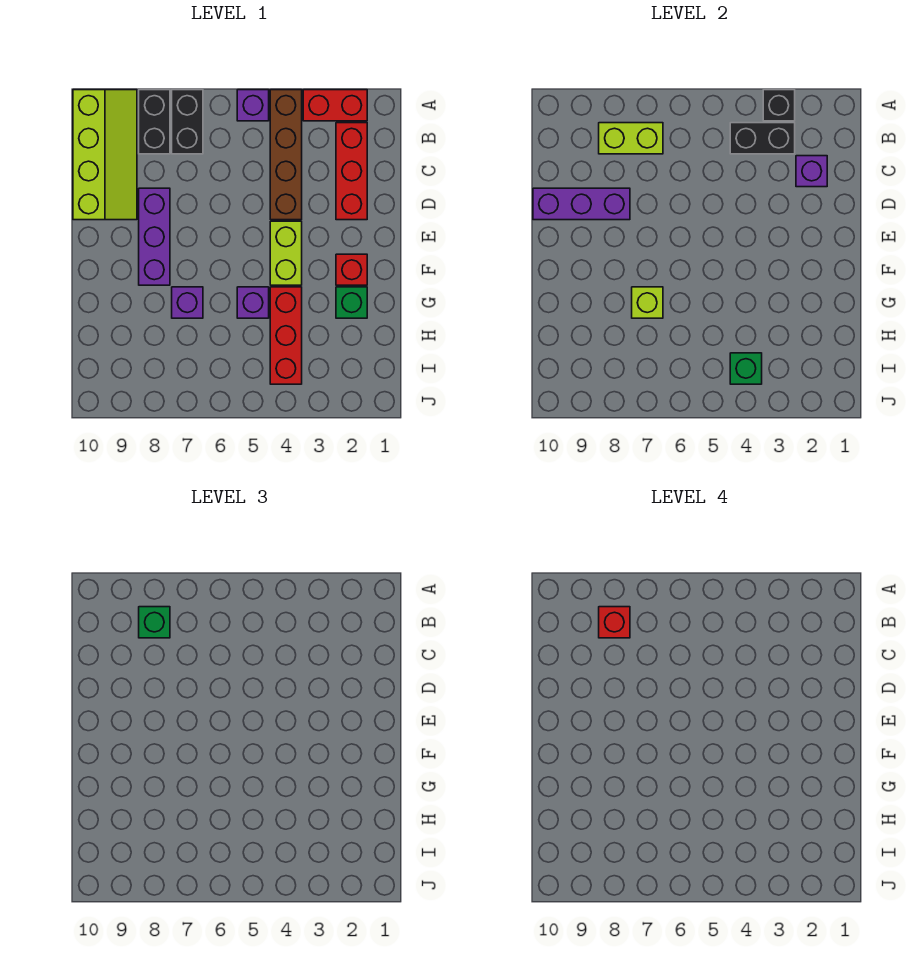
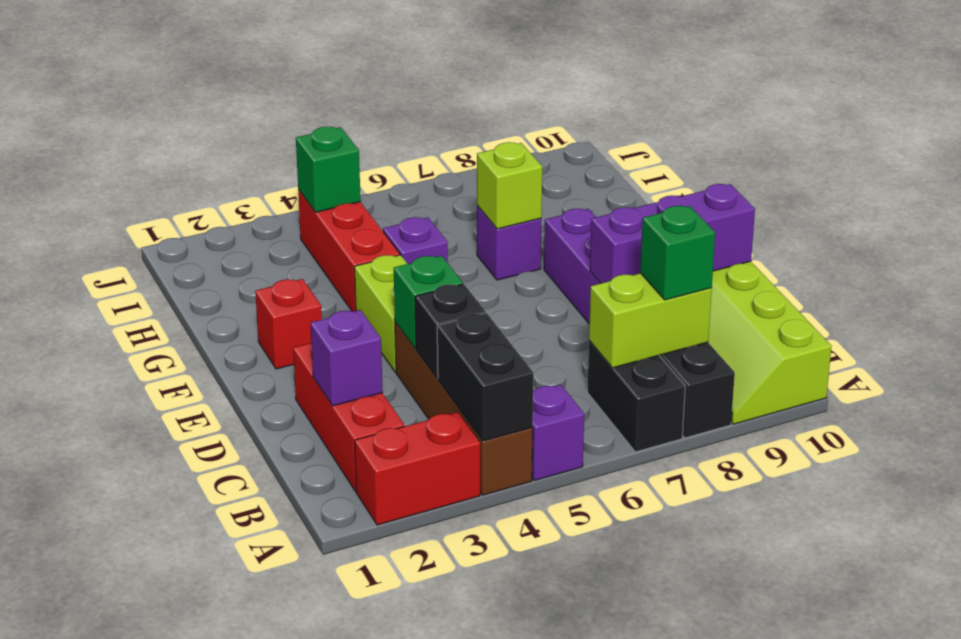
black 1x1 brick [763,90,795,121] -> black 1x1 brick moved to [415,284,486,378]
black 1x2 brick [730,123,795,154] -> black 1x2 brick turned to [437,313,533,441]
red 1x1 brick [599,607,630,638] -> none
green 1x1 brick [336,287,367,318] -> green 1x1 brick moved to [394,256,463,348]

